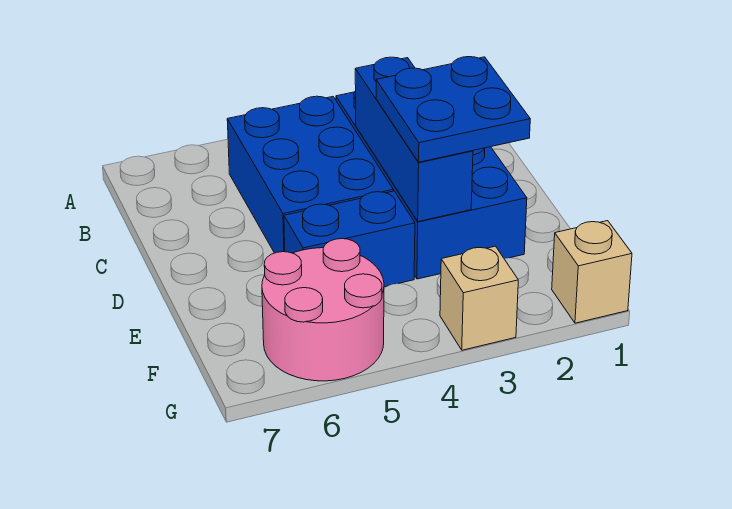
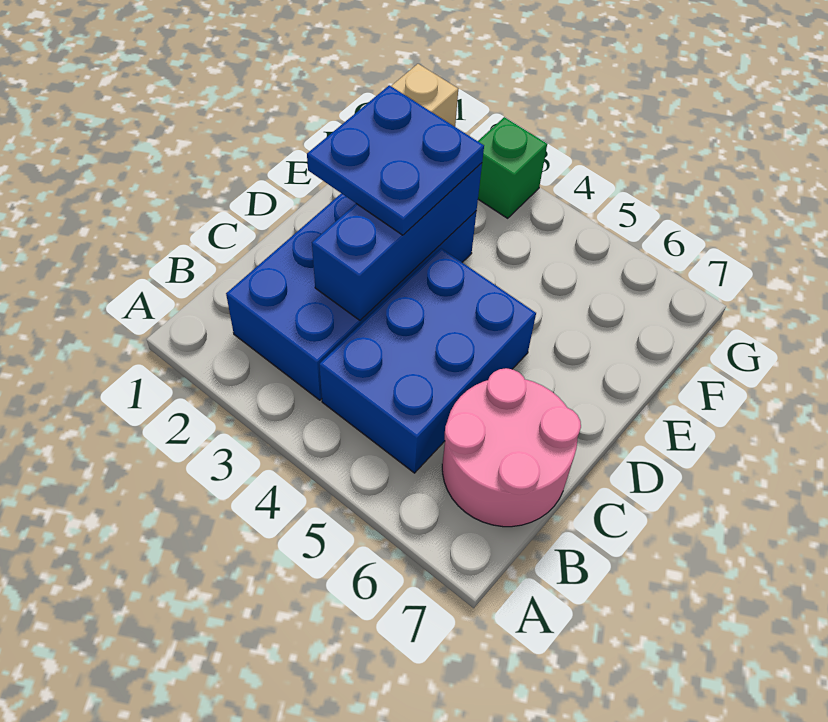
blue 1x2 brick [284,191,415,287] -> none
pink 2x2 round brick [262,239,384,381] -> pink 2x2 round brick moved to [442,368,581,527]
tan 1x1 brick [440,246,518,350] -> green 1x1 brick [478,117,547,218]

